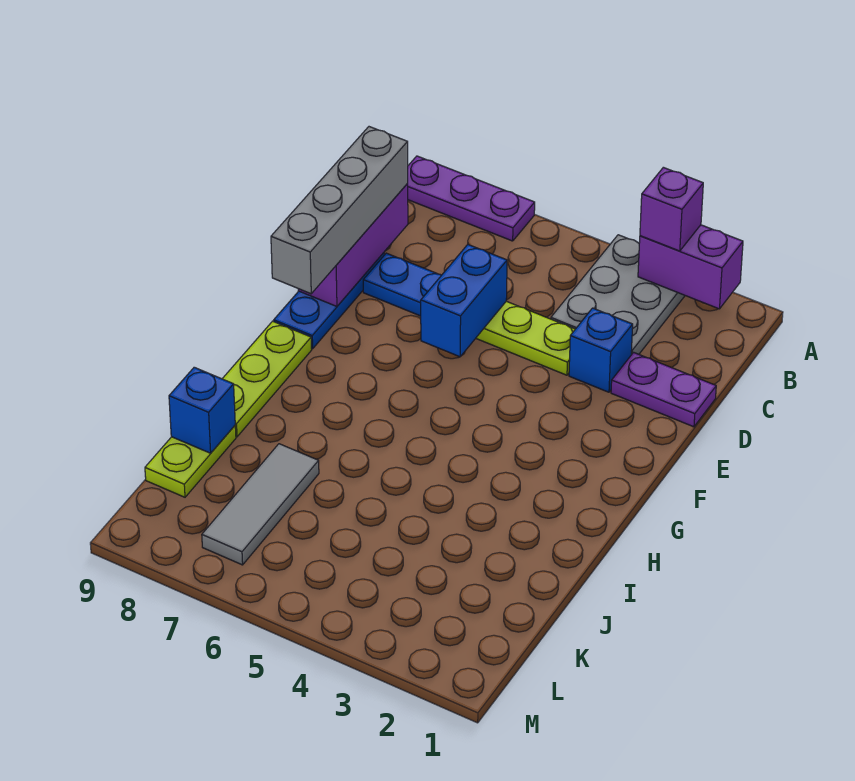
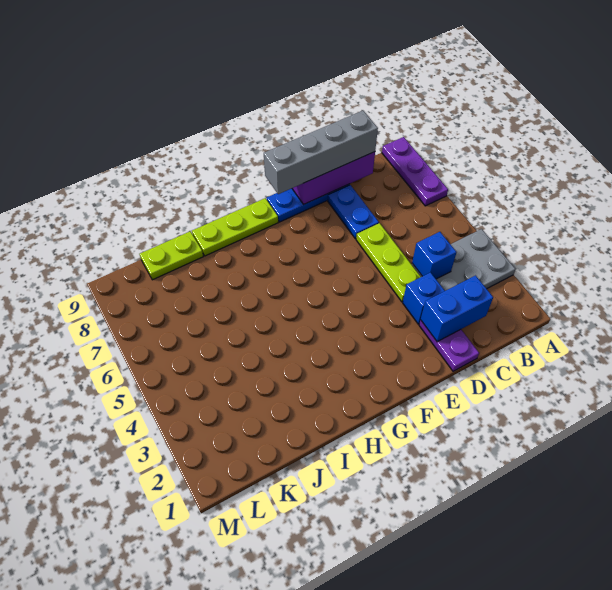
purple 1x2 brick [638,225,743,309] -> none
purple 1x1 brick [640,167,703,251] -> none
blue 1x2 brick [421,245,507,357] -> blue 1x2 brick moved to [421,276,493,342]
grey 1x3 tile [202,444,319,565] -> none
blue 1x1 brick [169,367,235,453] -> blue 1x1 brick moved to [412,232,457,279]

